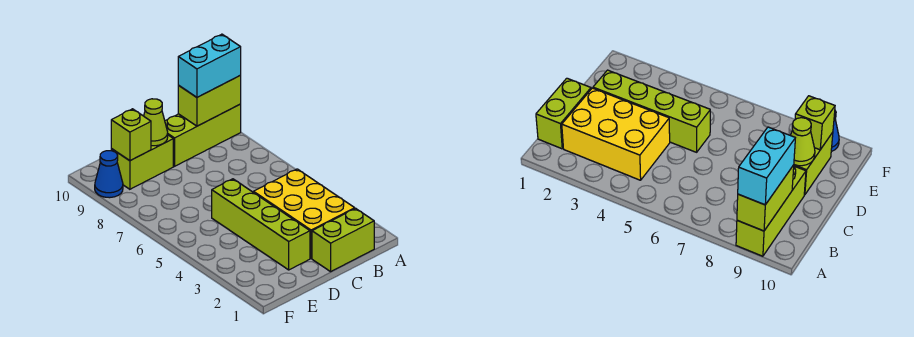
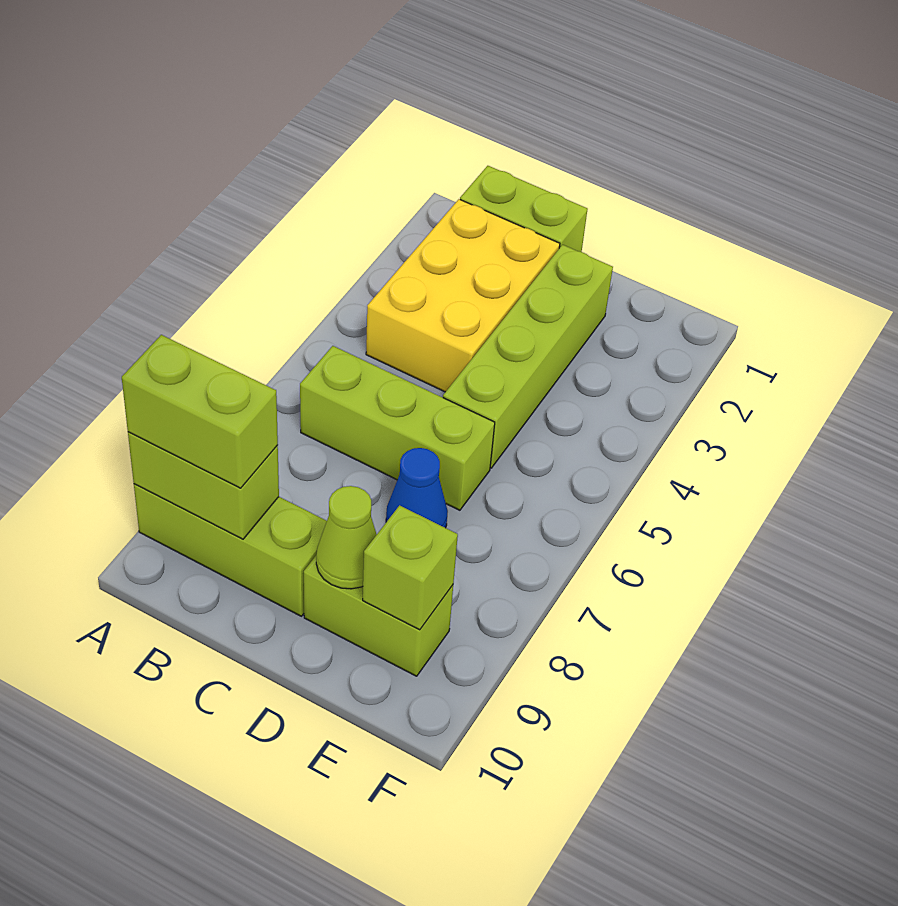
cyan 1x2 brick [178,34,241,97] -> lime 1x2 brick [122,335,278,488]
none -> lime 1x3 brick [300,346,495,510]
blue 1x1 cone [95,151,123,198] -> blue 1x1 cone moved to [386,448,448,528]

